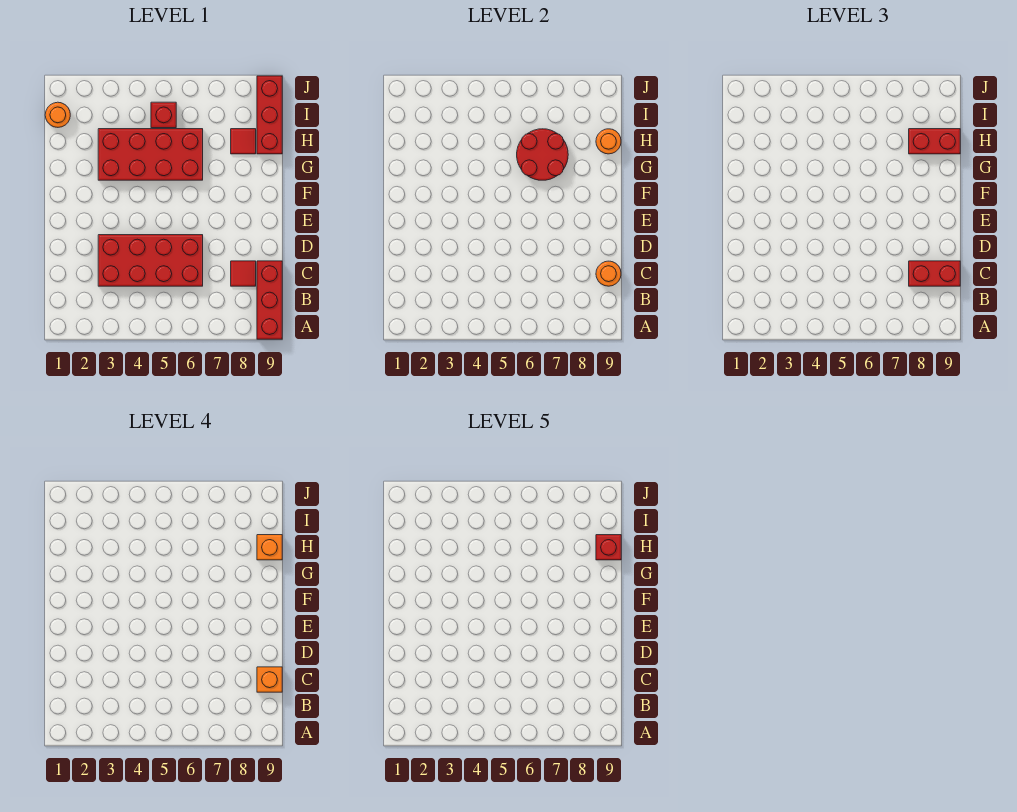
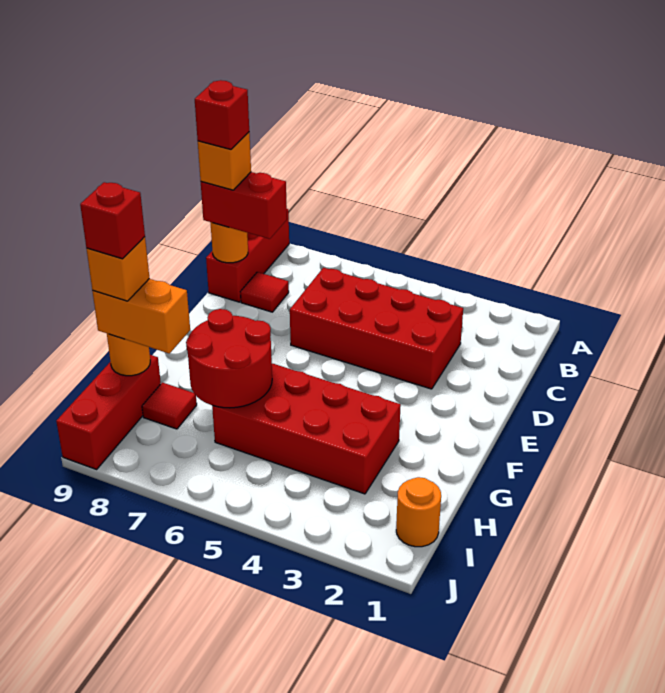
red 1x2 brick [909,129,960,154] -> orange 1x2 brick [92,279,190,354]
red 1x1 brick [151,102,176,128] -> red 1x1 brick moved to [195,80,249,149]

